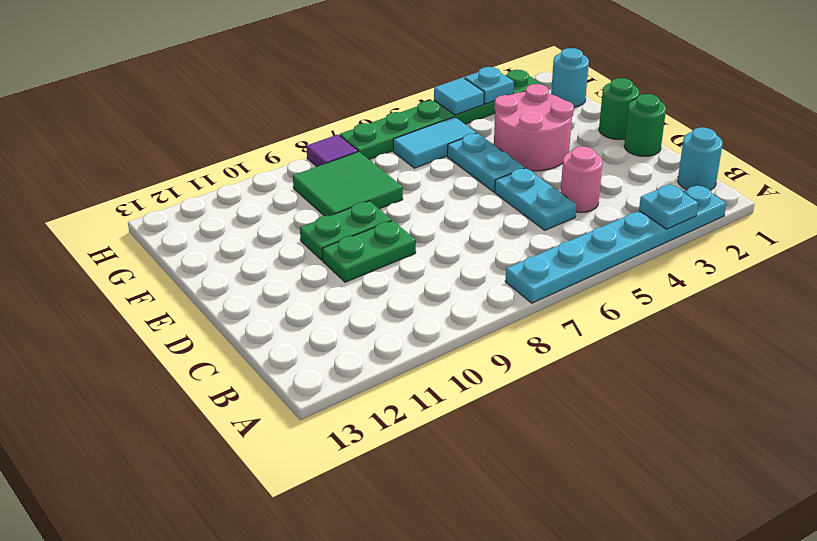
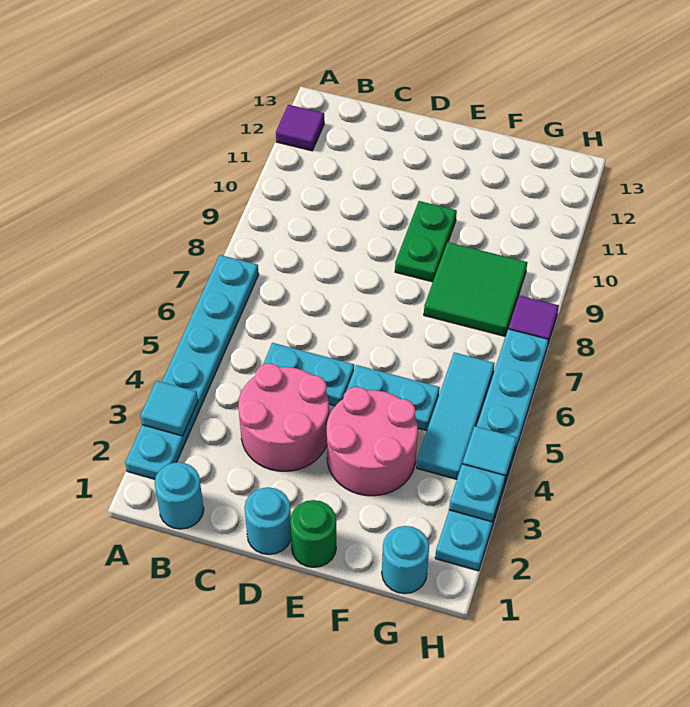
cyan 1x1 plate [639,184,698,229] -> cyan 1x1 tile [140,381,198,436]
none -> purple 1x1 tile [276,105,324,151]
pink 1x1 round brick [561,146,603,213] -> pink 2x2 round brick [238,364,329,471]
green 1x1 round brick [624,94,666,156] -> cyan 1x1 round brick [244,487,291,554]
green 1x2 plate [322,220,416,282] -> none
cyan 1x2 tile [393,117,476,168] -> cyan 1x3 tile [417,352,495,479]
green 1x6 plate [340,70,541,159] -> cyan 1x6 plate [435,329,548,571]

